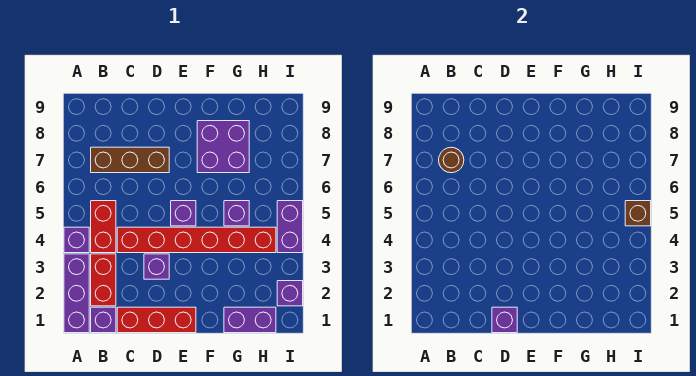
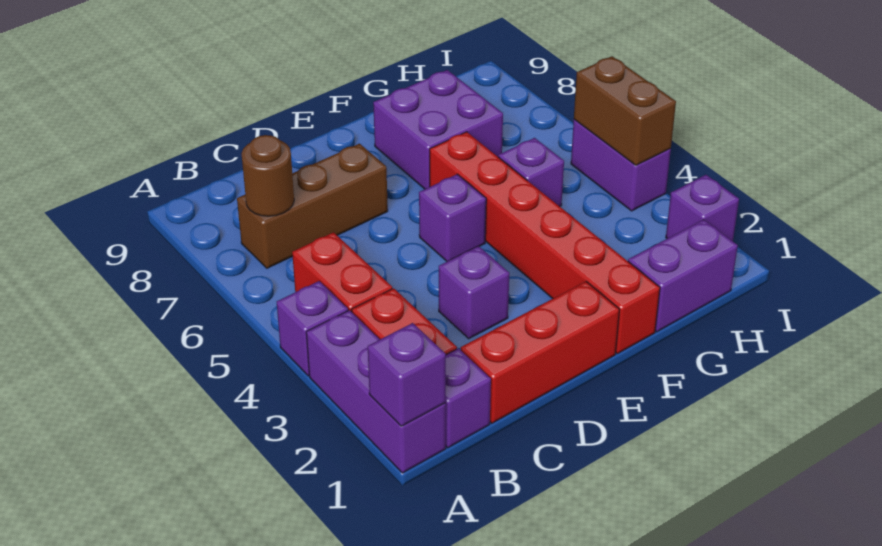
red 1x6 brick [117,227,276,253] -> red 1x6 brick turned to [430,132,660,354]
purple 1x1 brick [492,307,517,333] -> purple 1x1 brick moved to [368,323,446,426]
brown 1x1 brick [625,201,651,226] -> brown 1x2 brick [574,56,676,165]

